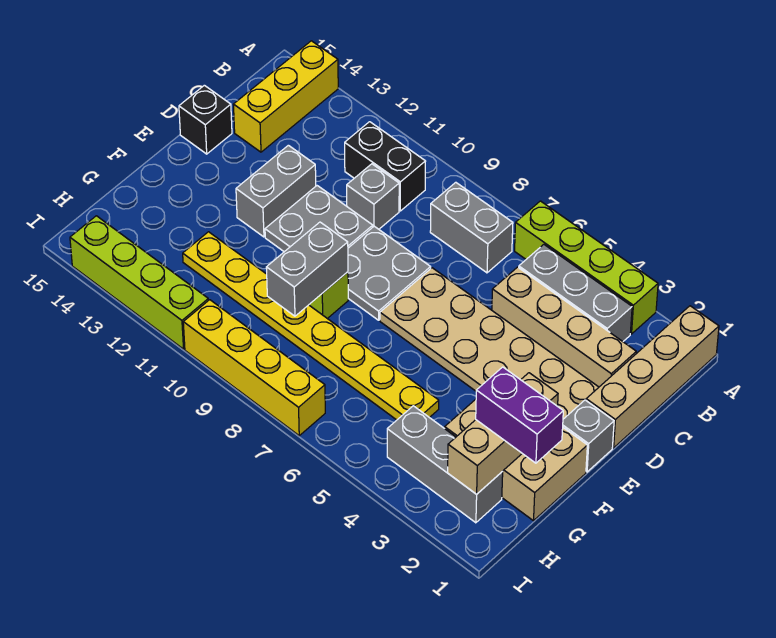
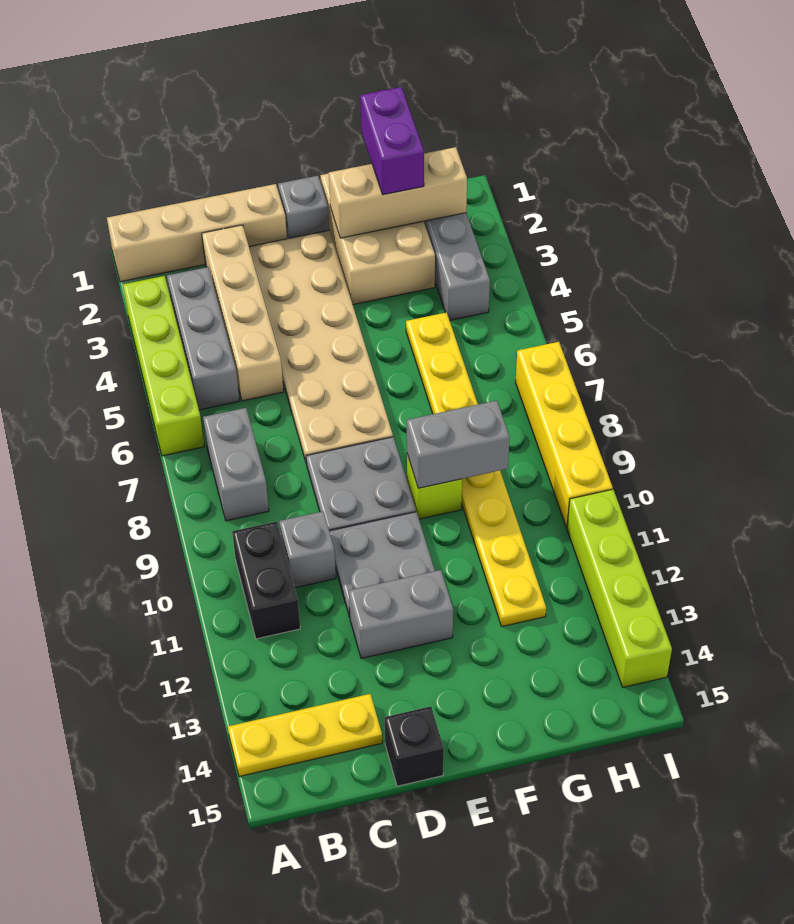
yellow 1x3 brick [233,41,338,152] -> yellow 1x3 plate [228,694,382,777]

